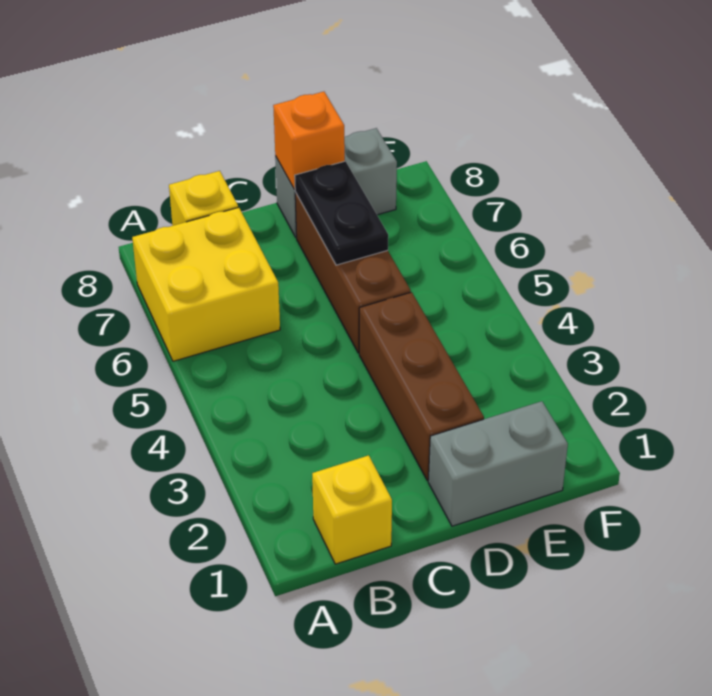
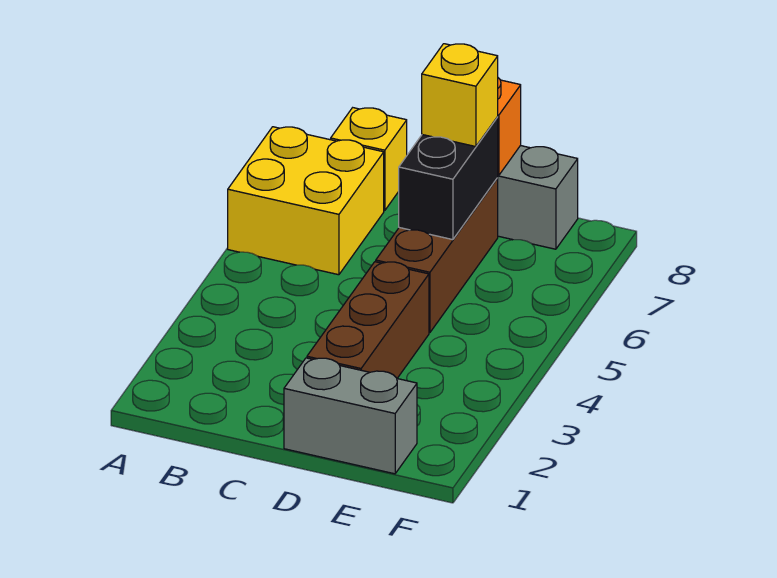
yellow 1x1 brick [312,455,392,564] -> yellow 1x1 brick moved to [422,44,498,147]
black 1x2 plate [295,161,388,265] -> black 1x2 brick [399,117,498,240]

